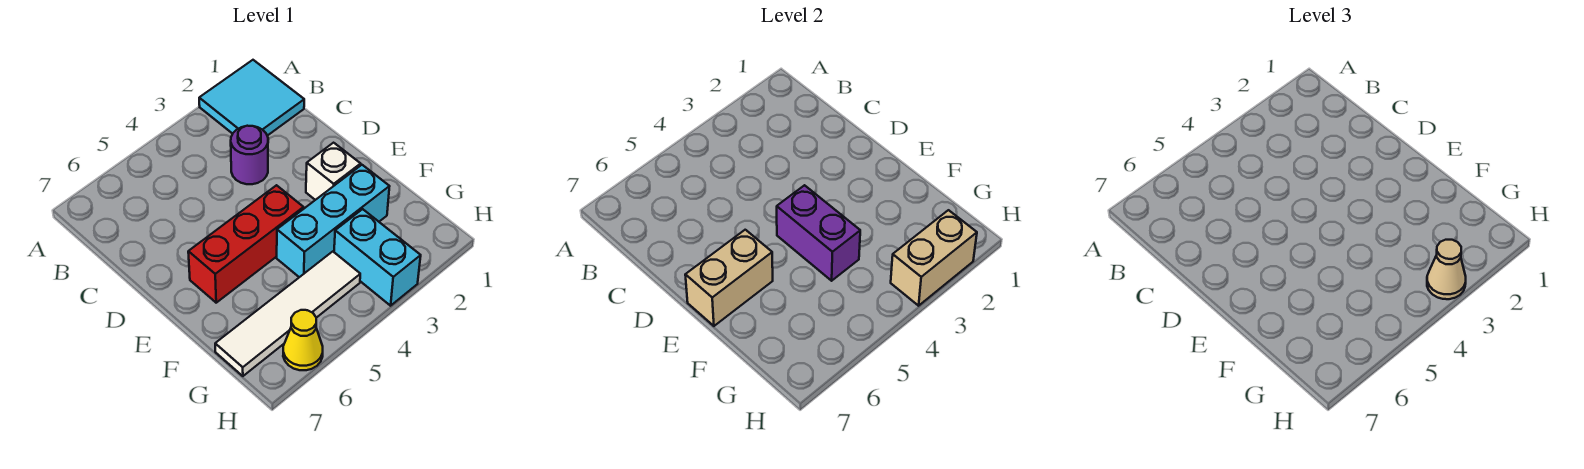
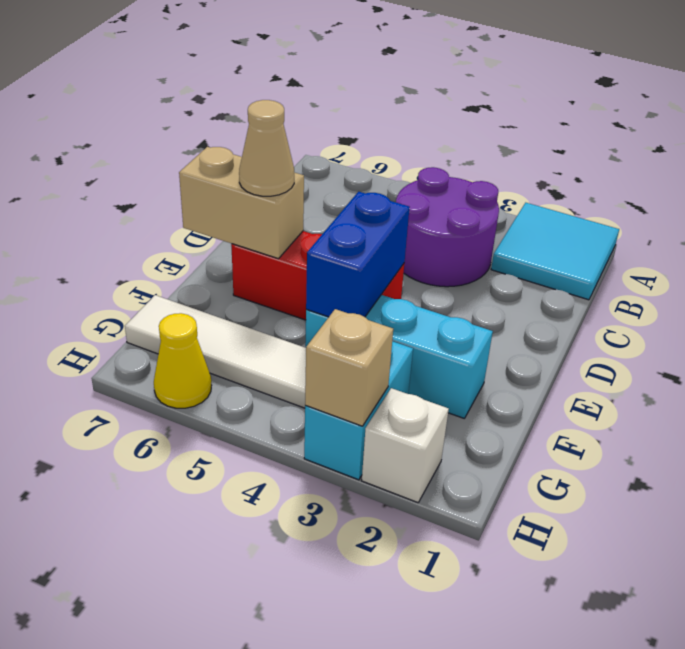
purple 1x1 round brick [231,126,268,184] -> purple 2x2 round brick [396,167,499,287]
white 1x1 brick [306,143,361,200] -> white 1x1 brick moved to [362,388,449,503]
purple 1x2 brick [777,185,860,281] -> blue 1x2 brick [306,192,410,317]
tan 1x2 brick [891,210,977,306] -> tan 1x1 brick [305,309,393,426]
tan 1x1 cone [1427,240,1466,299] -> tan 1x1 cone moved to [239,100,294,196]

